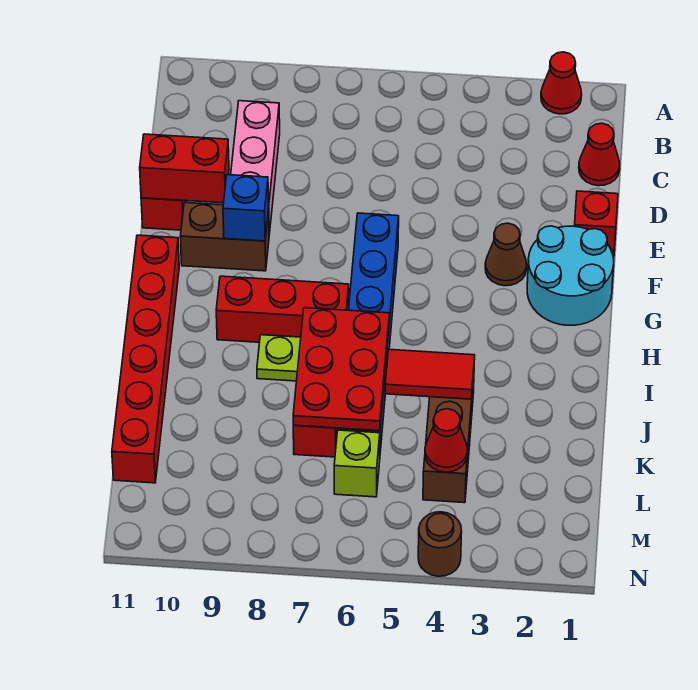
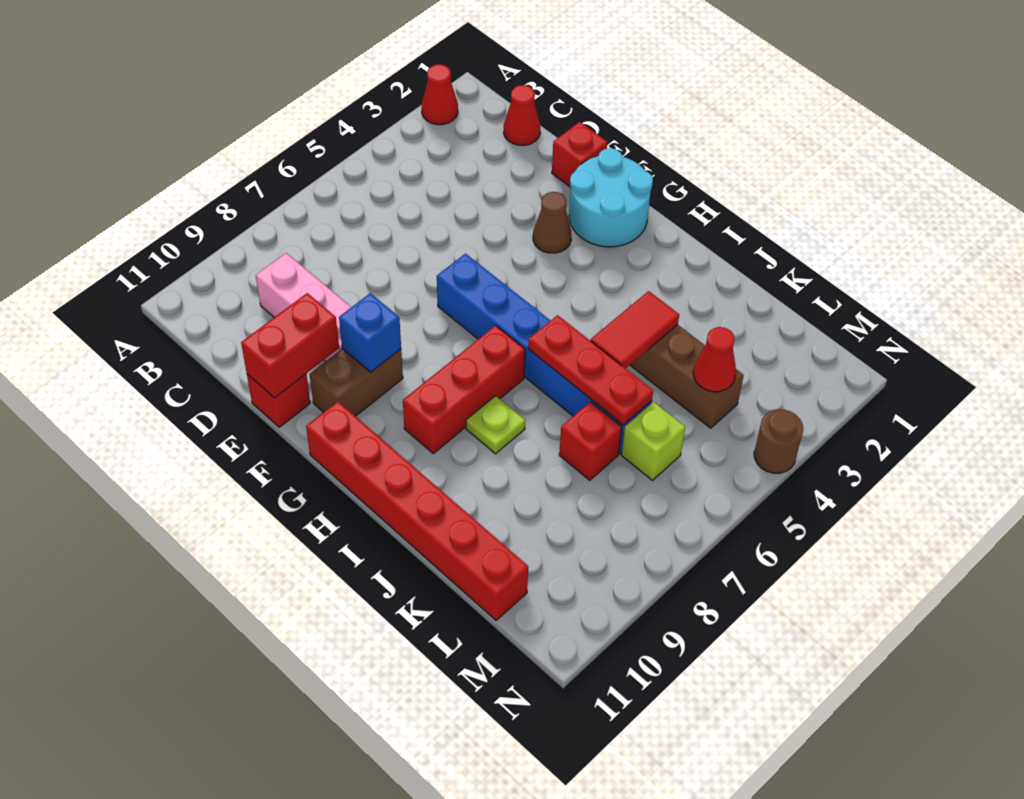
red 2x3 plate [293,308,389,431] -> red 1x3 plate [528,315,653,425]

